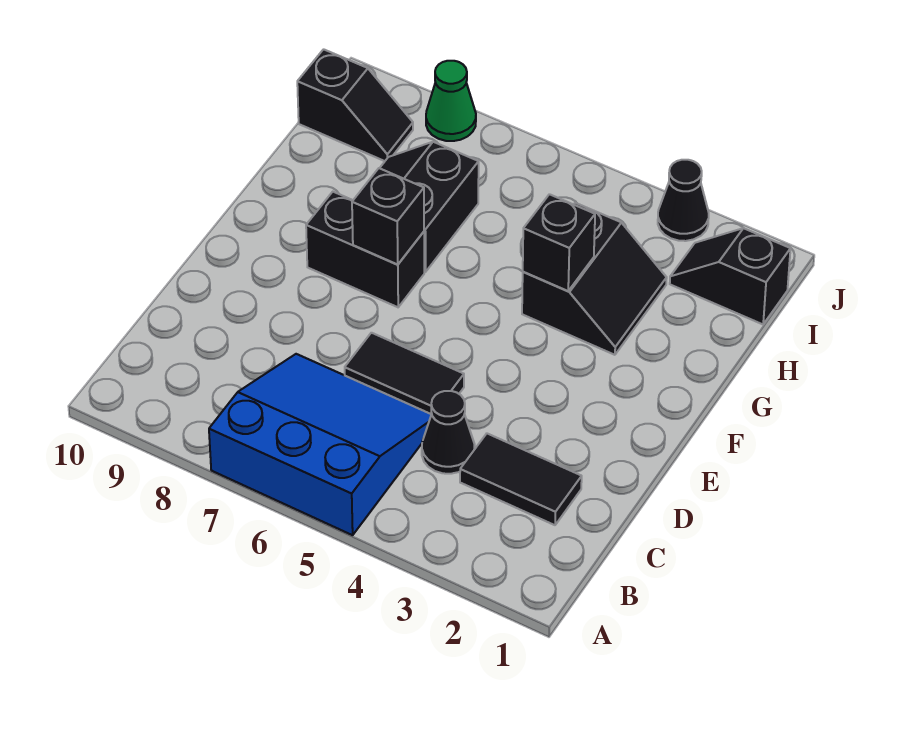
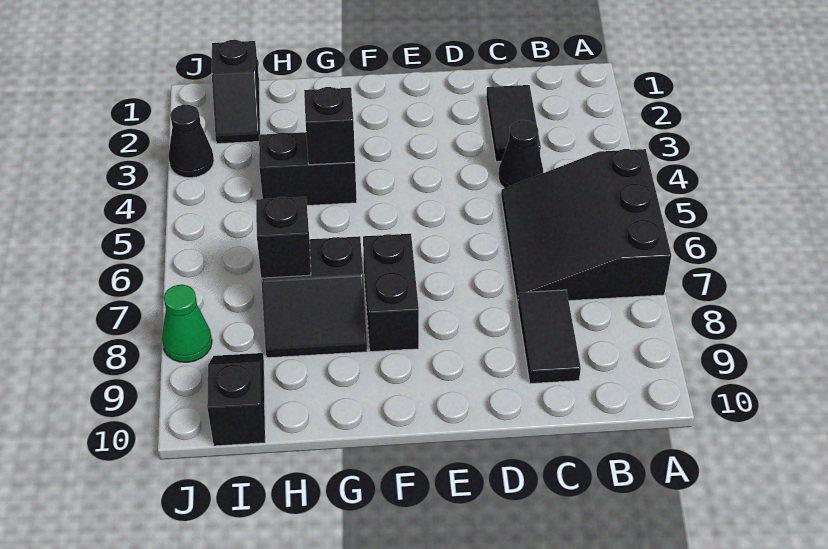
blue 3x3 slope [209,354,431,535] -> black 3x3 slope [501,149,671,303]
black 1x2 tile [345,333,464,414] -> black 1x2 tile moved to [518,290,581,384]
black 1x1 brick [352,168,424,264] -> black 1x1 brick moved to [256,197,311,278]

